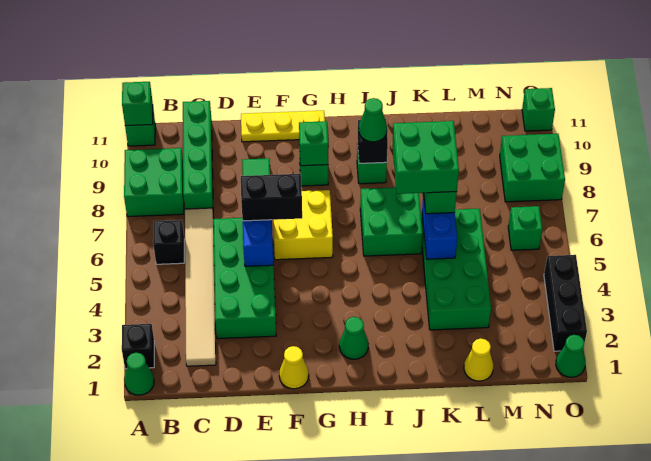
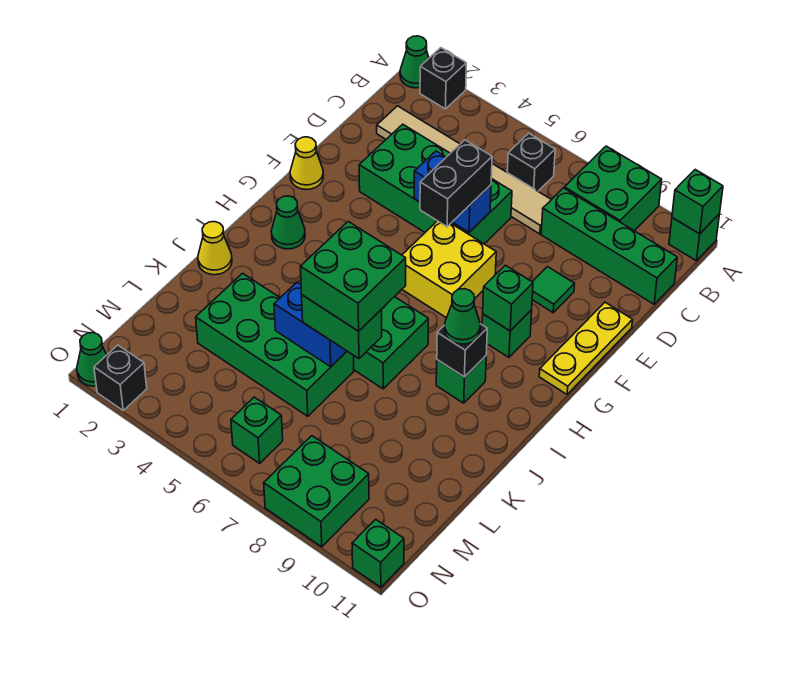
yellow 1x1 cone [464,338,493,381] -> yellow 1x1 cone moved to [198,222,232,275]
black 1x3 brick [544,255,587,351] -> black 1x1 brick [94,345,147,410]

